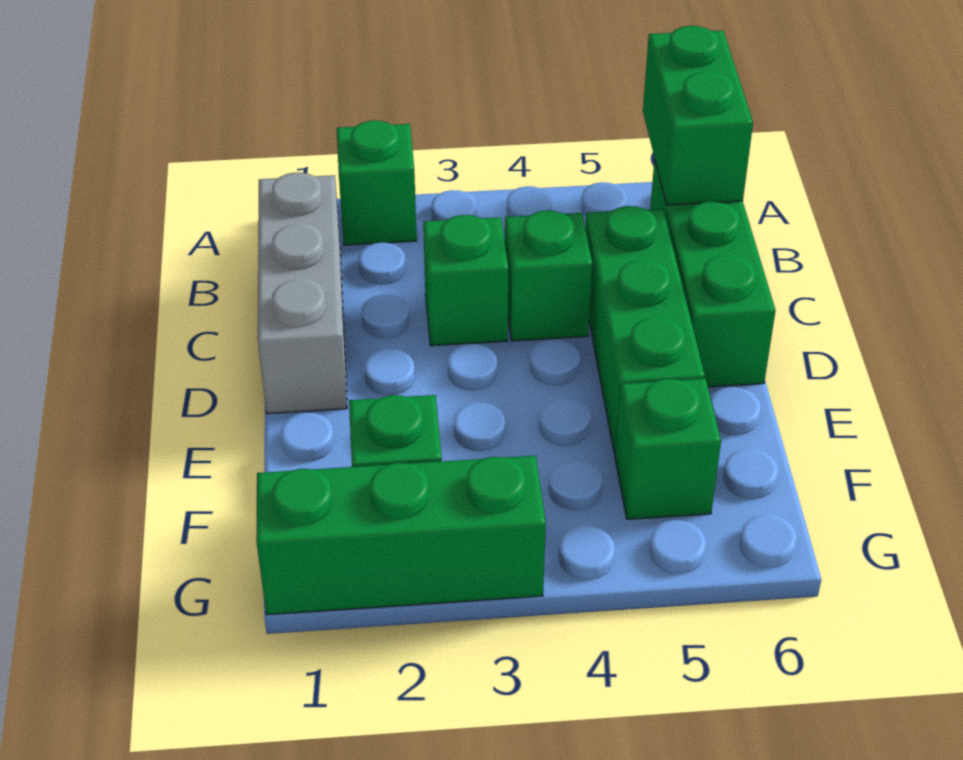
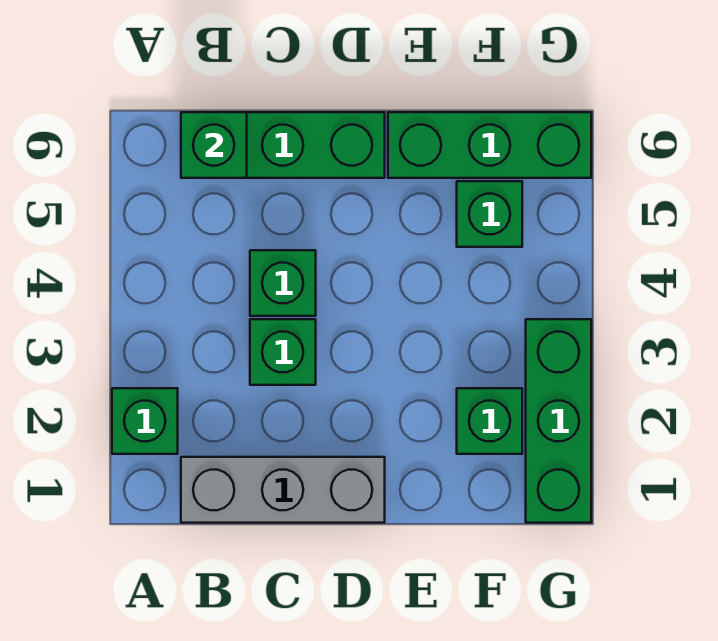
green 1x2 brick [643,26,753,205] -> green 1x1 brick [181,112,247,178]
green 1x3 brick [585,206,705,454] -> green 1x3 brick moved to [388,112,591,178]

